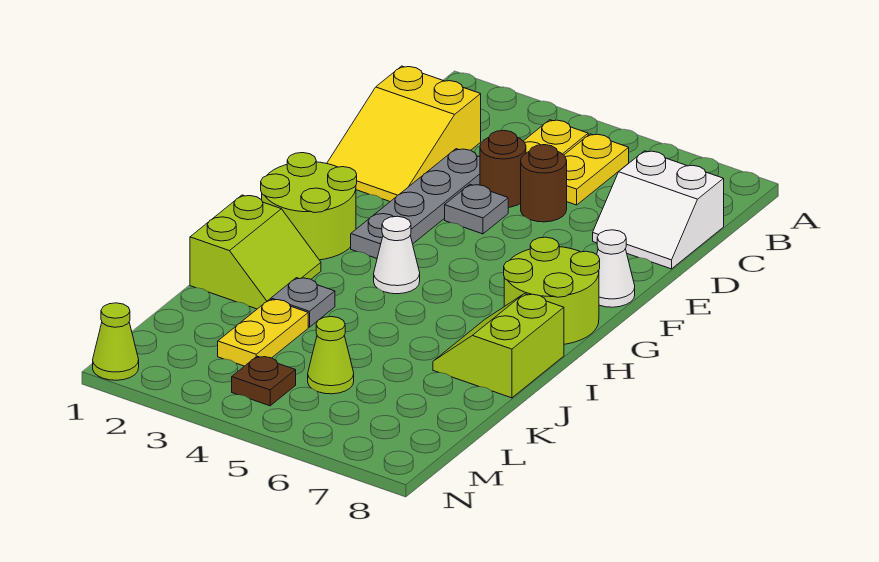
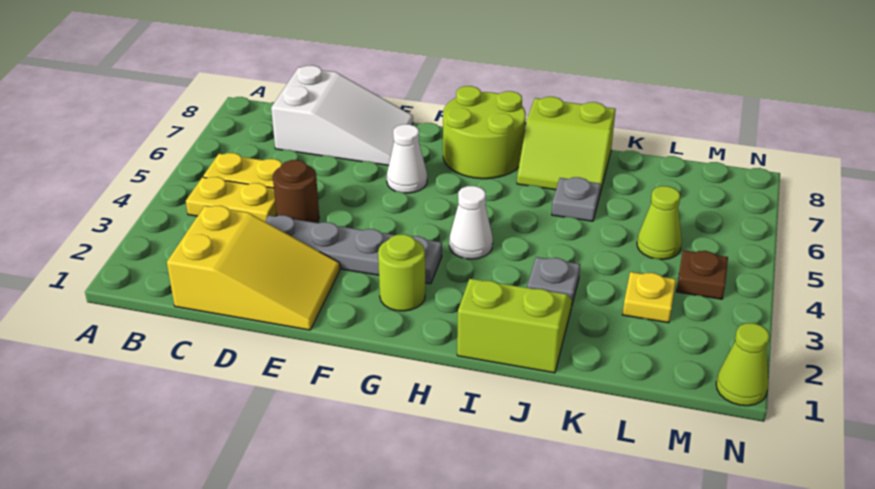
white 2x2 slope [593,151,724,269] -> white 2x3 slope [271,65,413,165]
brown 1x1 round brick [521,145,567,222] -> none
grey 1x1 plate [445,184,508,234] -> grey 1x1 plate moved to [552,177,601,221]
white 1x1 cone [597,230,635,307] -> white 1x1 cone moved to [387,124,427,193]
lime 2x2 round brick [261,153,357,260] -> lime 1x1 round brick [378,234,425,311]
yellow 1x2 plate [218,299,308,366] -> yellow 1x1 plate [623,272,676,323]

